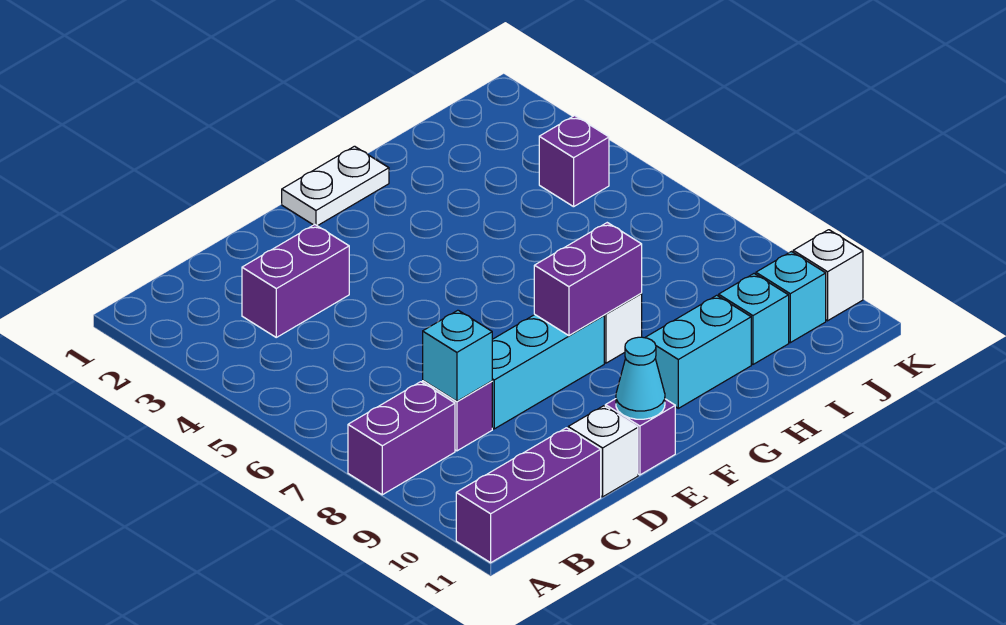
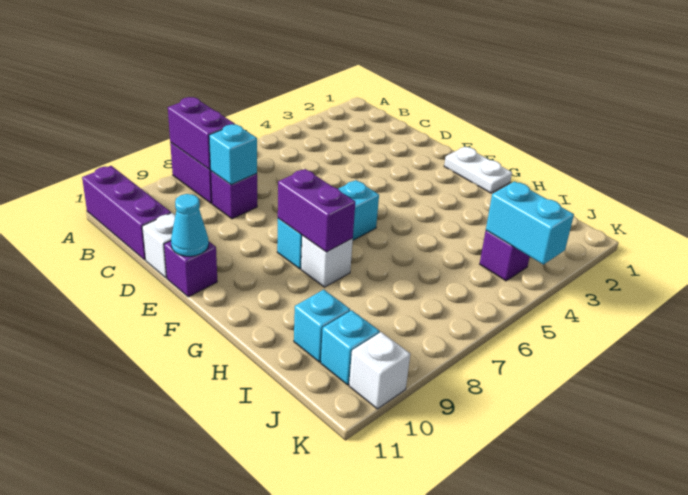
purple 1x2 brick [242,225,349,337] -> purple 1x2 brick moved to [168,97,235,170]
cyan 1x3 brick [492,315,604,429] -> cyan 1x3 brick turned to [277,180,379,269]
cyan 1x2 brick [645,295,751,408] -> cyan 1x2 brick moved to [486,181,574,264]

